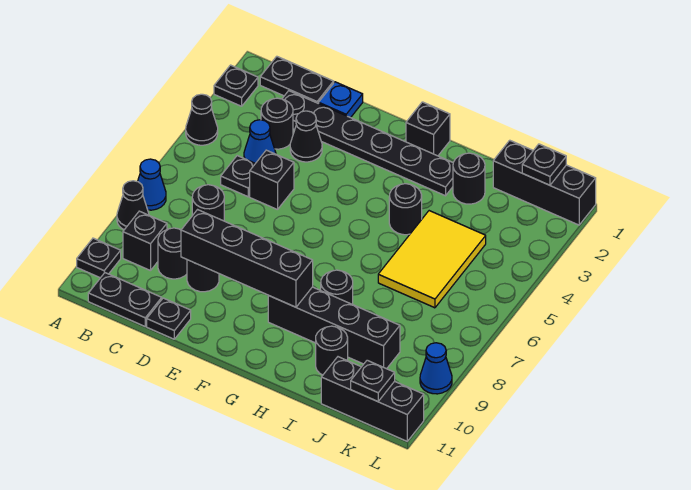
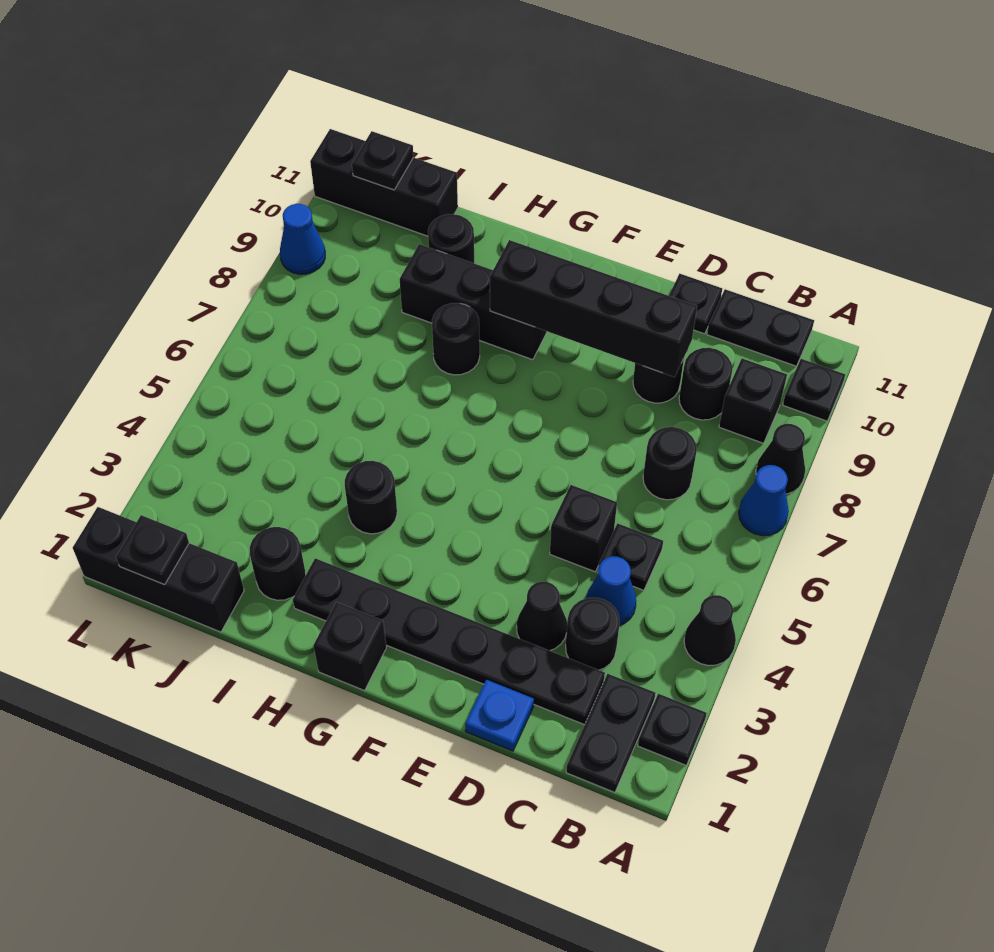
black 1x2 plate [260,56,334,104] -> black 1x2 plate turned to [566,674,655,793]
black 1x4 brick [268,287,400,369] -> black 1x3 brick [400,244,547,360]
yellow 2x3 tile [378,211,486,308] -> none

